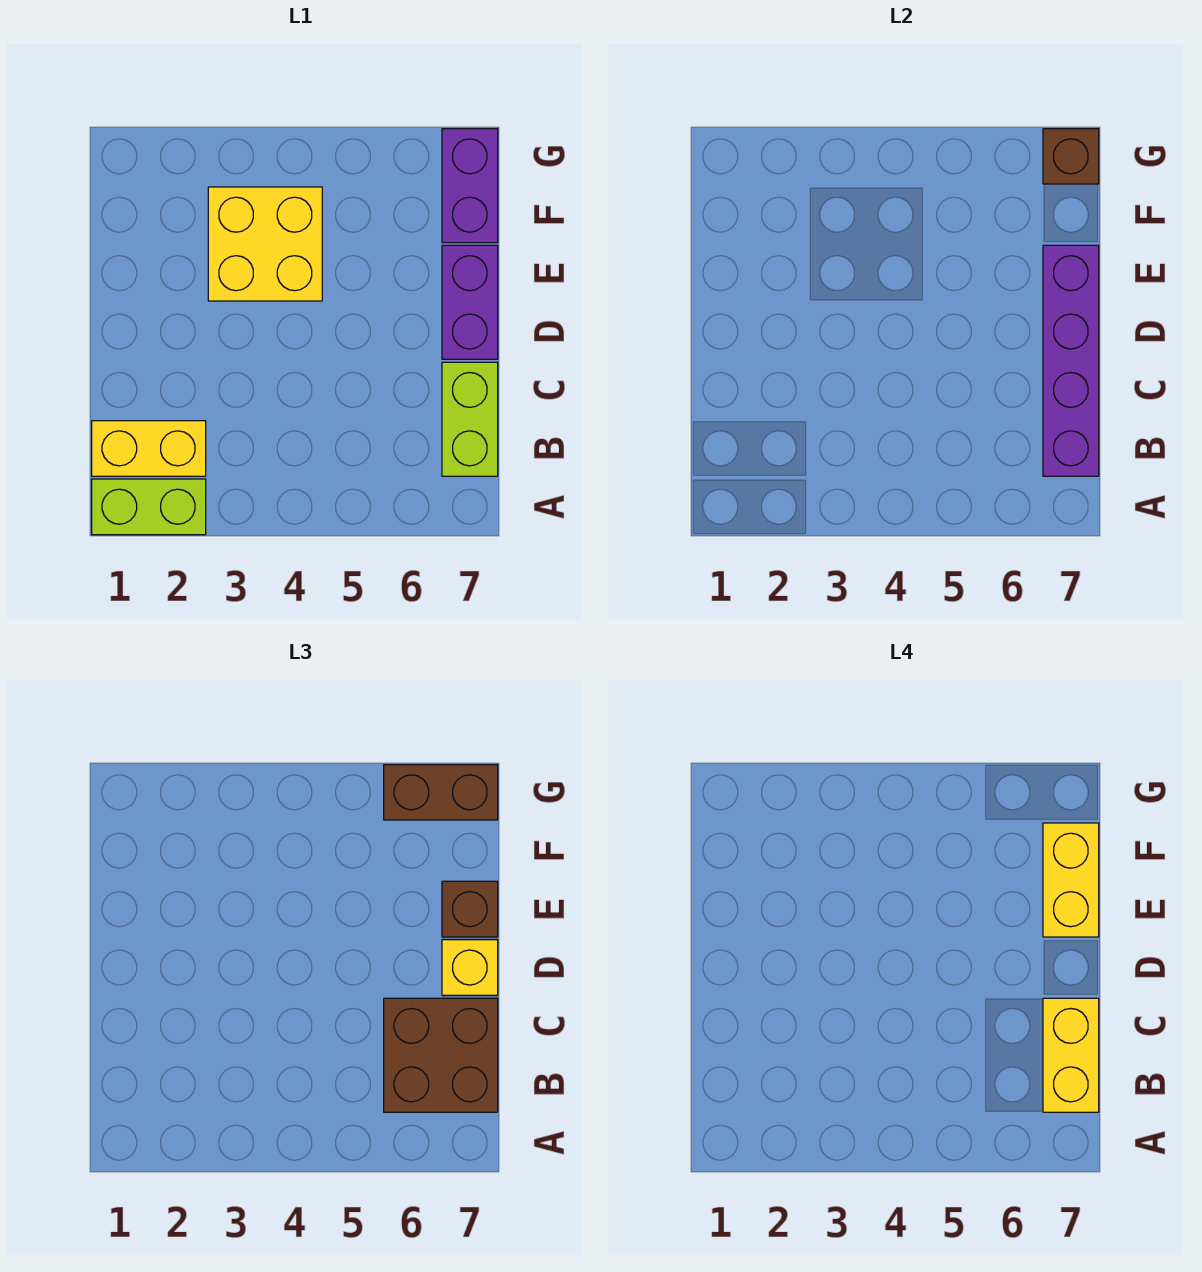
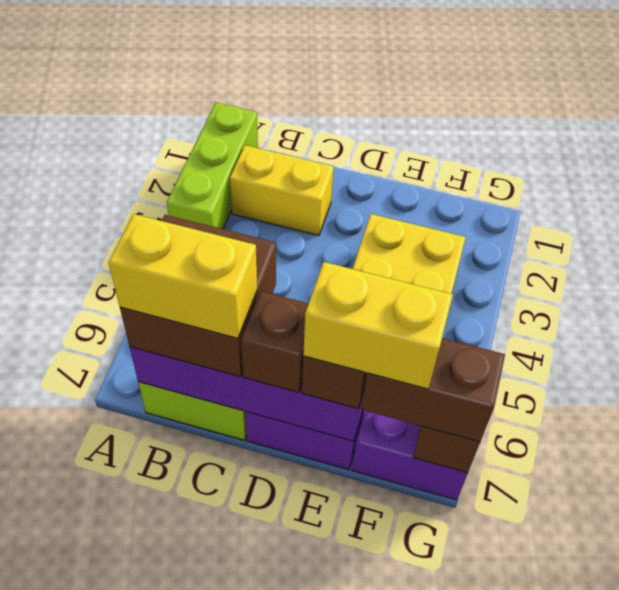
lime 1x2 brick [92,479,206,535] -> lime 1x3 brick [167,103,258,229]
yellow 1x2 brick [92,421,206,476] -> yellow 1x2 brick turned to [230,145,334,236]
yellow 1x1 brick [442,940,498,995] -> brown 1x1 brick [241,291,309,393]
brown 1x2 brick [384,765,498,820] -> brown 1x2 brick turned to [361,338,505,442]

